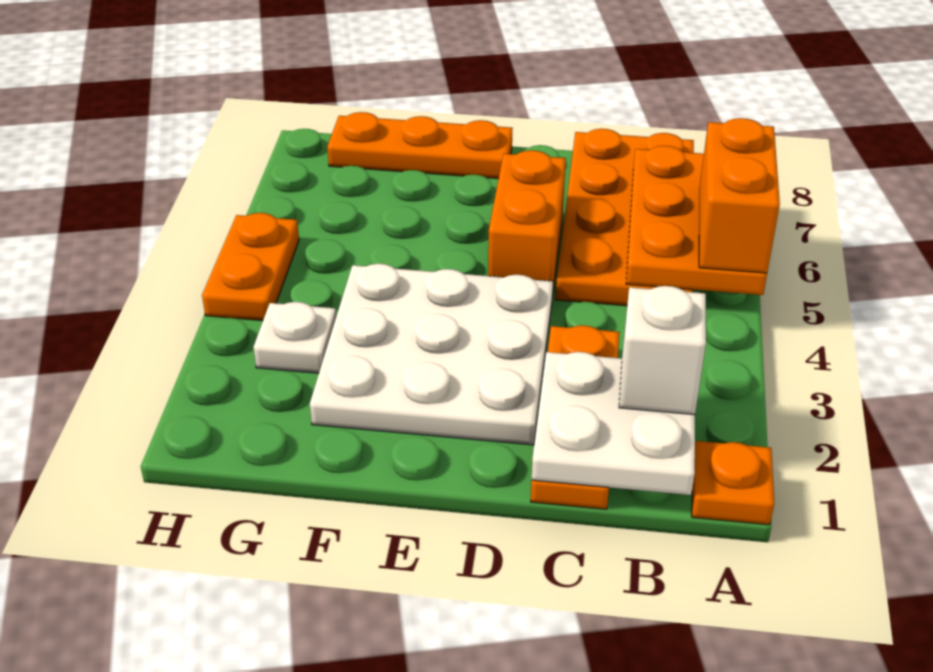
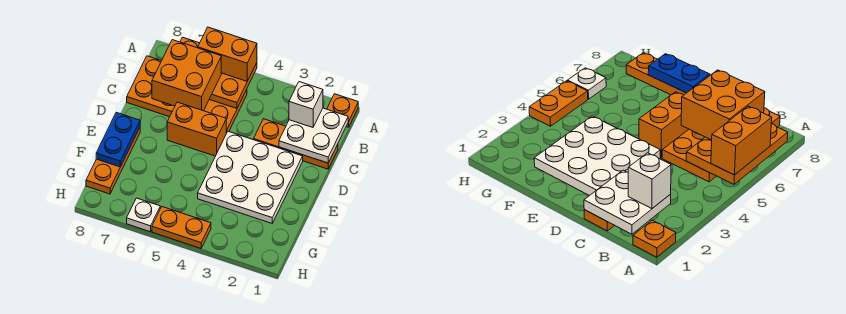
none -> orange 2x2 brick [152,40,221,111]
none -> blue 1x2 plate [96,112,140,167]
white 1x1 plate [253,302,336,373] -> white 1x1 plate moved to [127,198,160,232]

